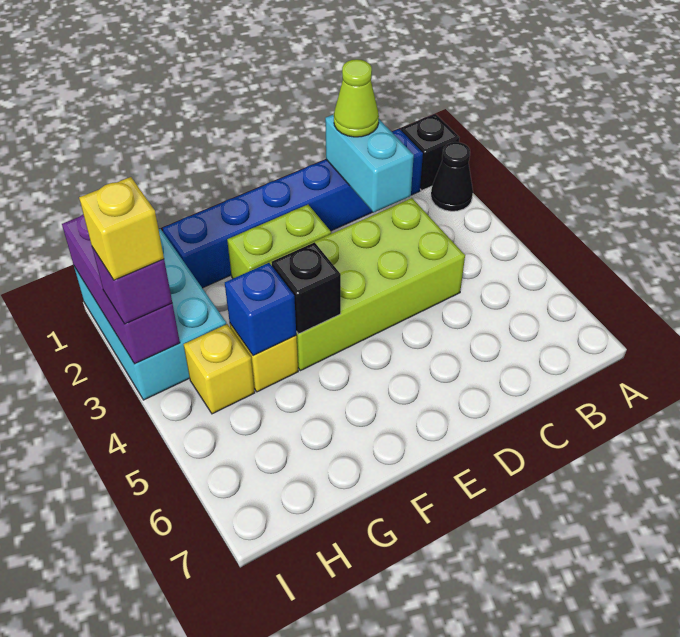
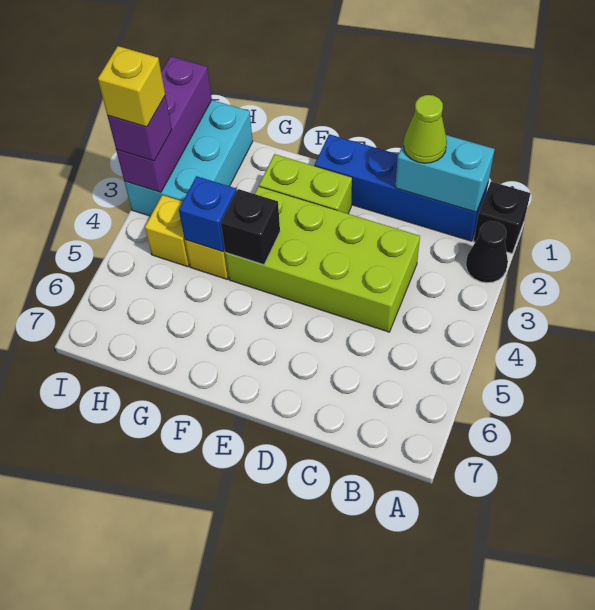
blue 1x6 brick [163,129,423,288] -> blue 1x4 brick [315,134,488,241]
cyan 1x2 brick [325,114,414,212] -> cyan 1x2 brick turned to [395,135,495,212]

